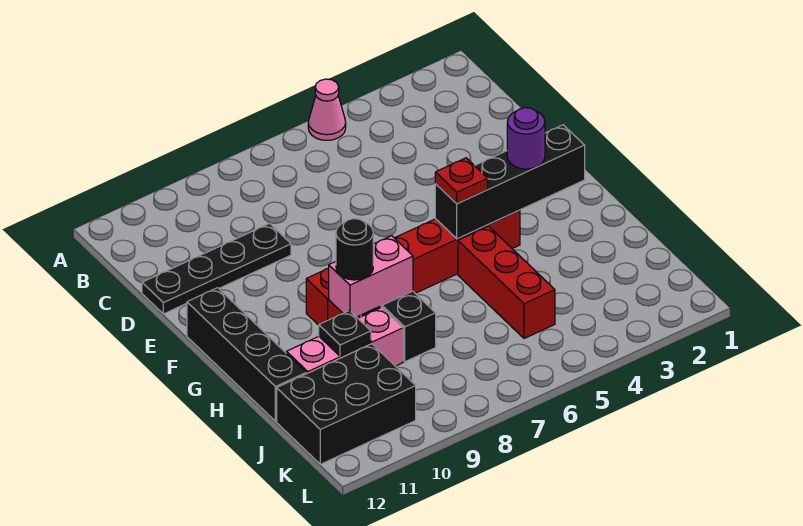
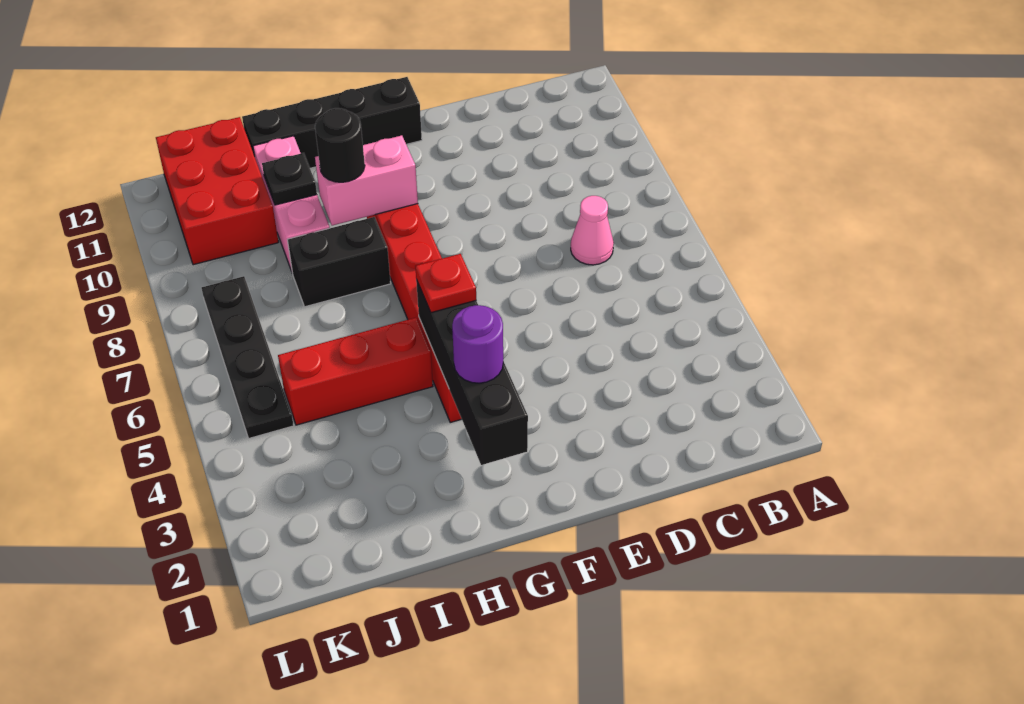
pink 1x1 cone [308,79,346,140] -> pink 1x1 cone moved to [571,196,614,265]
black 1x4 plate [142,224,291,314] -> black 1x4 plate moved to [202,276,294,438]
pink 1x2 brick [329,236,413,317] -> pink 1x2 brick turned to [315,135,418,226]
black 2x3 brick [277,344,416,464] -> red 2x3 brick [156,117,278,265]

